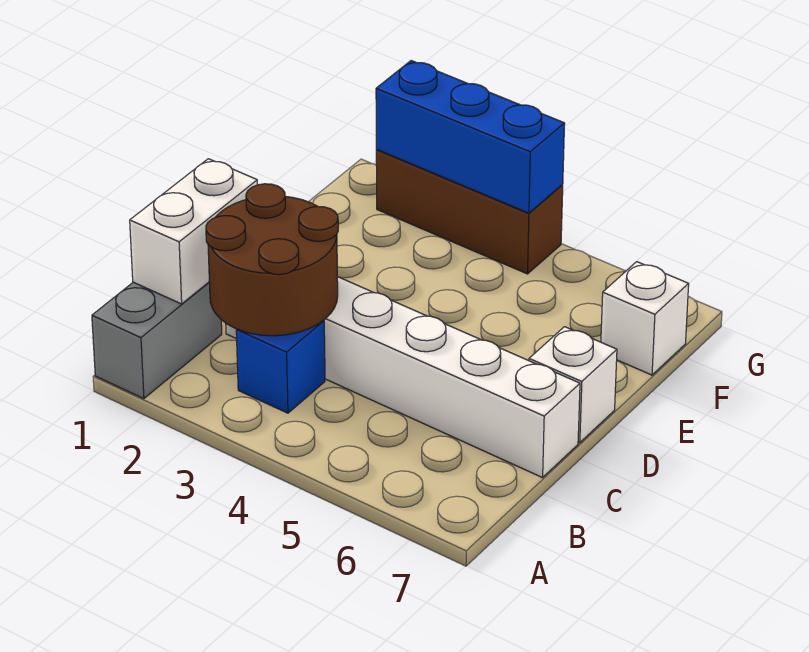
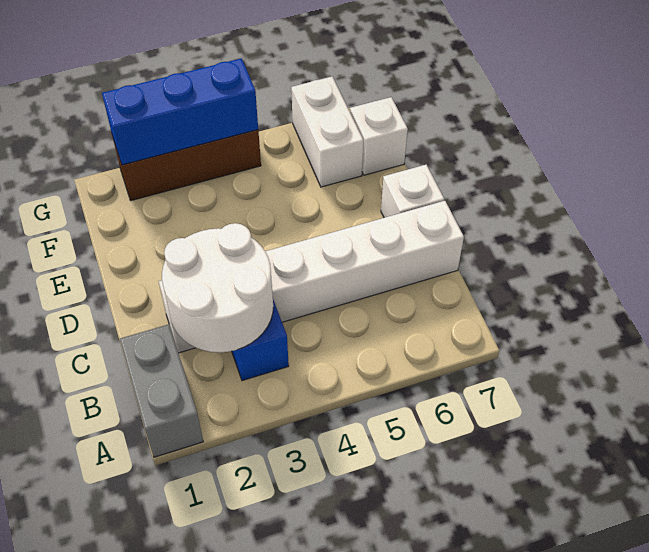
white 1x2 brick [130,159,257,304] -> white 1x2 brick moved to [291,77,363,187]
brown 2x2 round brick [206,184,338,336] -> white 2x2 round brick [162,223,273,353]

